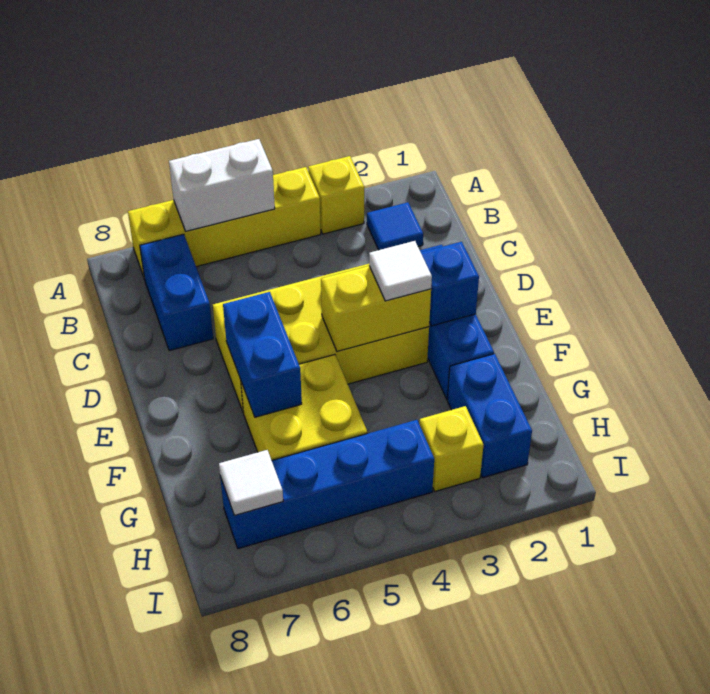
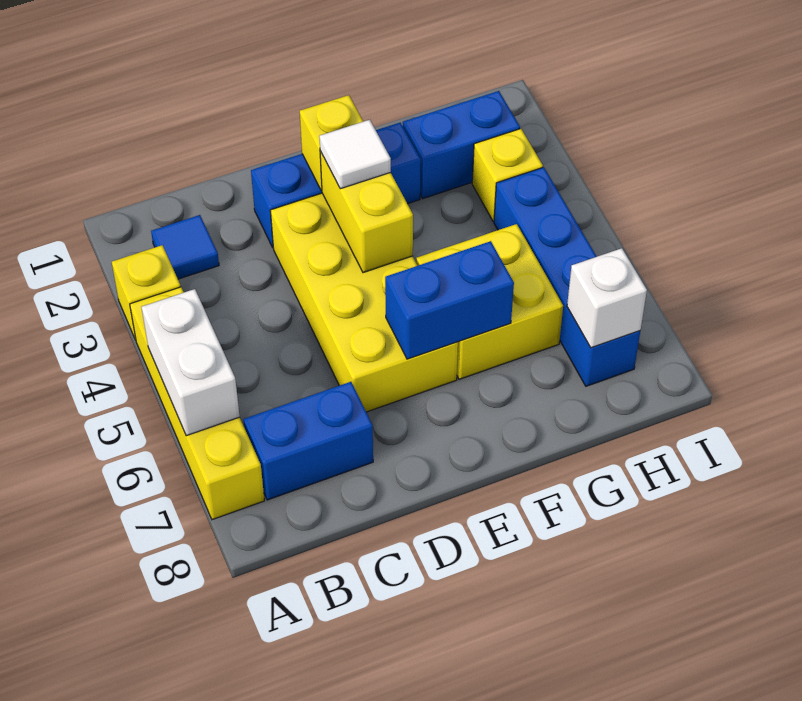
blue 1x1 brick [421,242,479,326] -> yellow 1x1 brick [300,95,363,191]
white 1x1 tile [219,450,283,516] -> white 1x1 brick [567,248,647,348]

